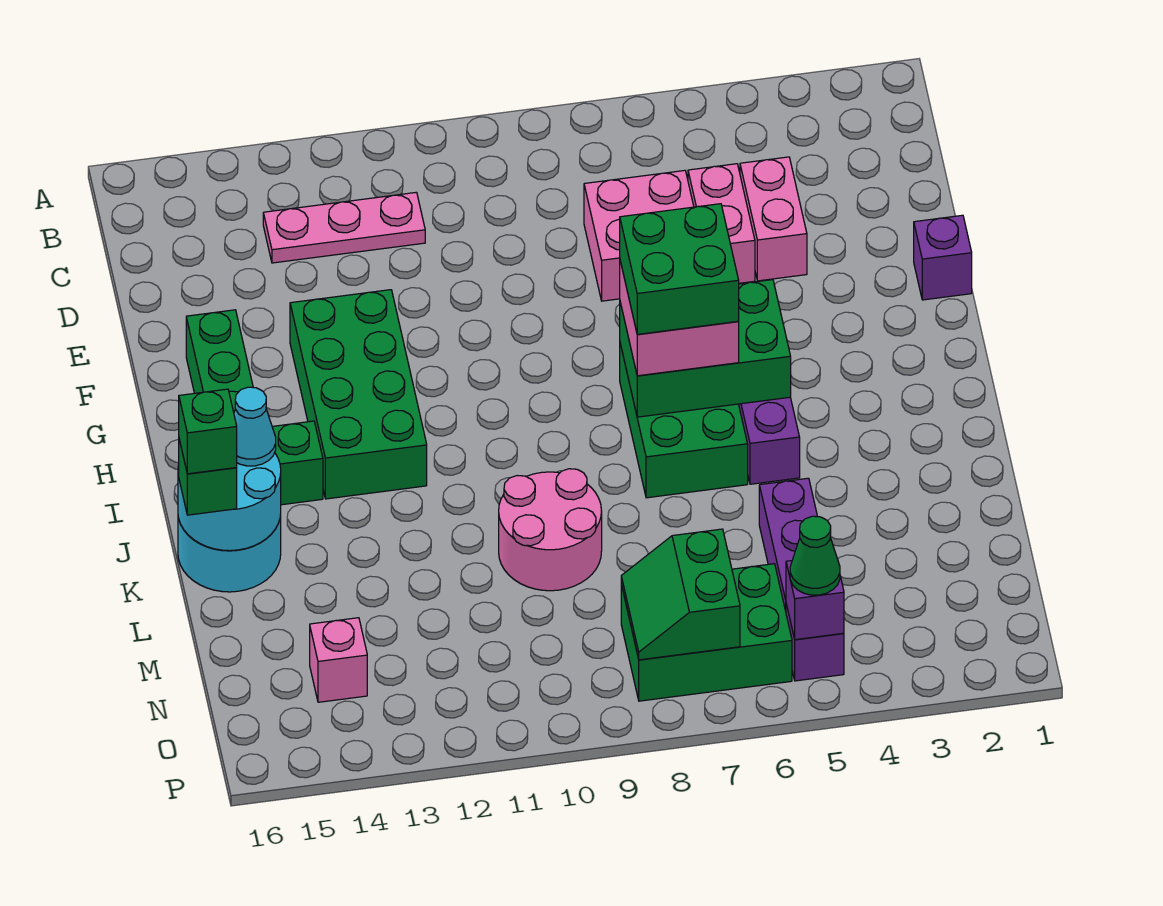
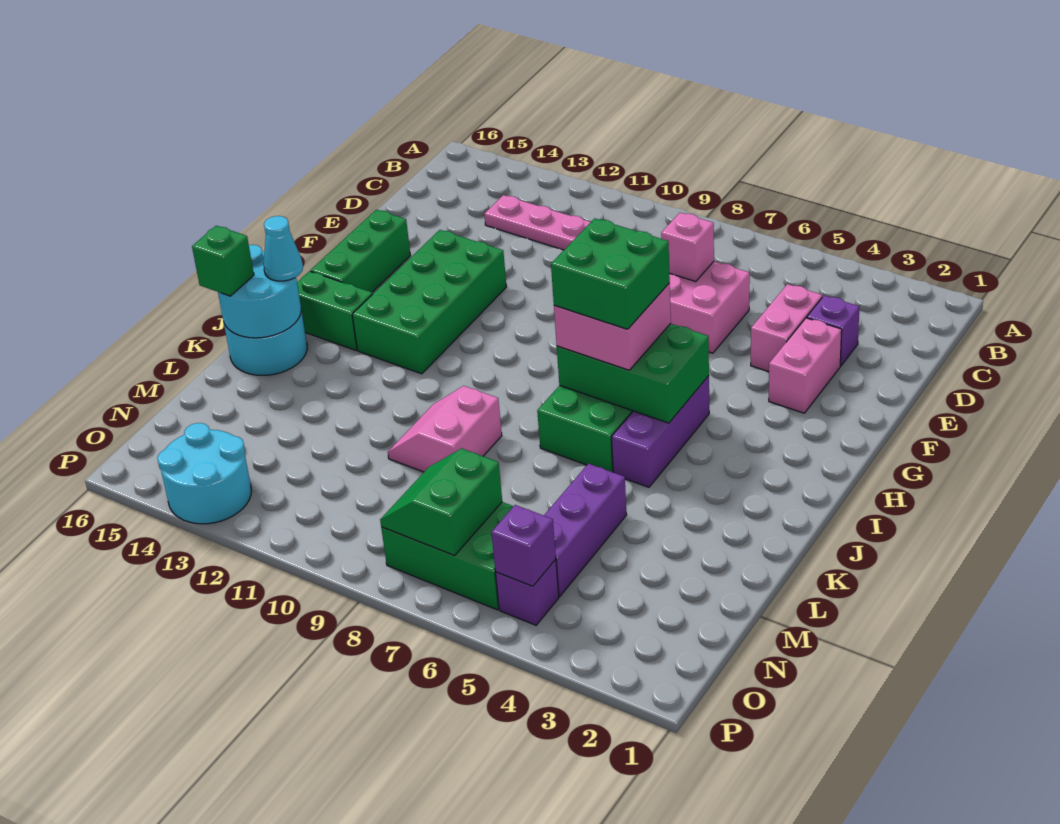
pink 1x2 brick [688,164,755,283] -> pink 1x2 brick moved to [769,318,842,413]
purple 1x1 brick [914,215,972,300] -> purple 1x1 brick moved to [807,295,859,366]
pink 2x2 round brick [499,469,602,591] -> pink 2x2 slope [388,386,502,472]
green 1x1 brick [179,389,237,474] -> none
pink 1x1 brick [310,618,367,702] -> pink 1x1 brick moved to [661,213,714,282]
green 1x1 cone [790,516,840,595] -> none
none -> cyan 2x2 round brick [157,423,251,524]

